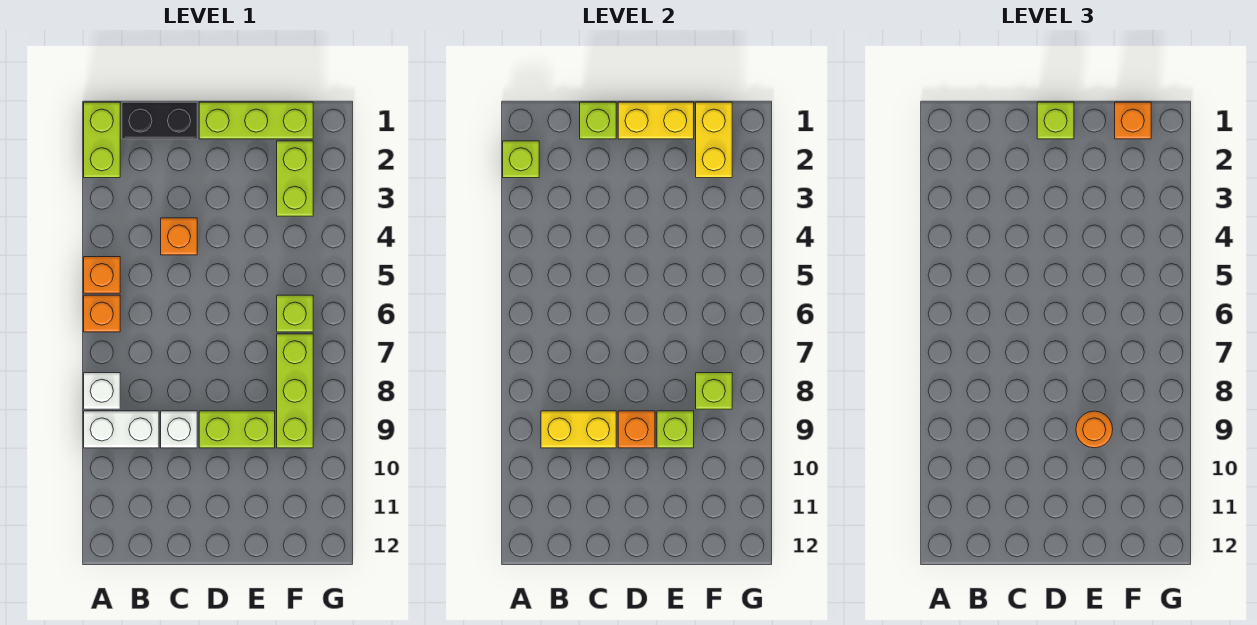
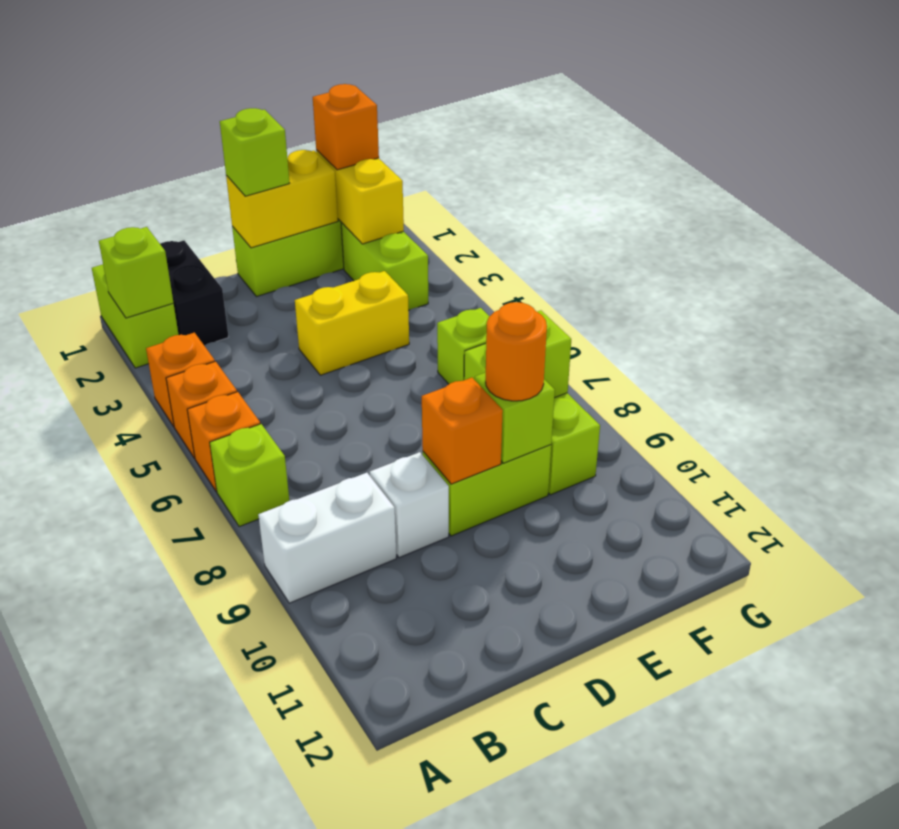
white 1x1 brick [84,373,120,409] -> none
black 1x2 brick [122,102,197,139] -> black 1x2 brick turned to [160,241,228,345]
yellow 1x2 brick [541,411,616,448] -> yellow 1x2 brick moved to [295,271,409,375]
lime 1x1 brick [580,102,616,139] -> lime 1x1 brick moved to [210,424,289,527]
orange 1x1 brick [161,218,197,255] -> orange 1x1 brick moved to [146,333,215,426]

